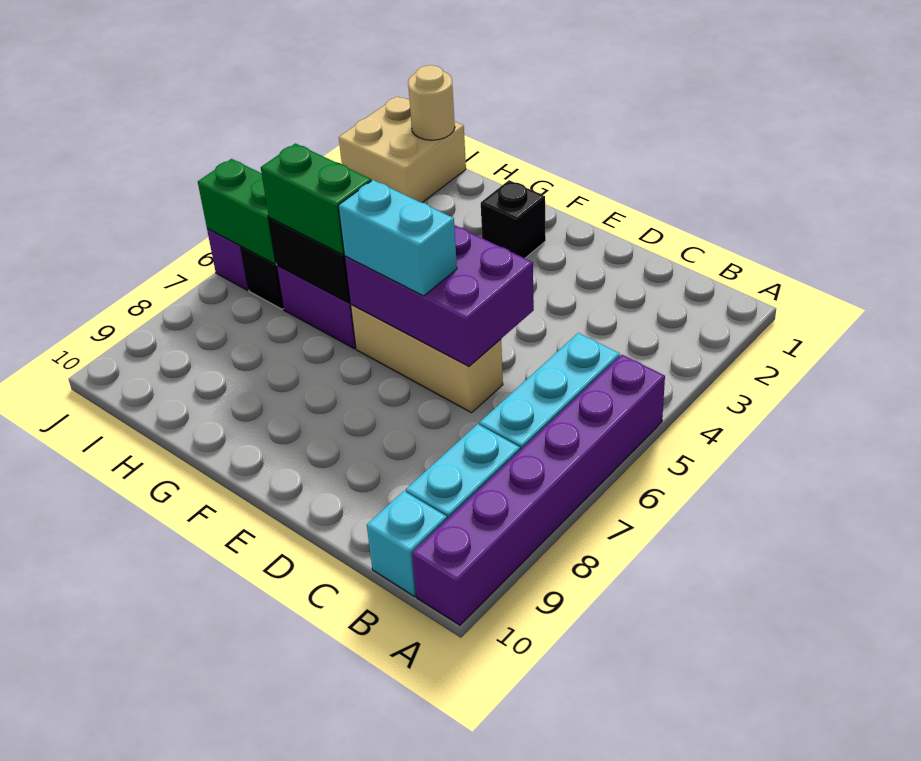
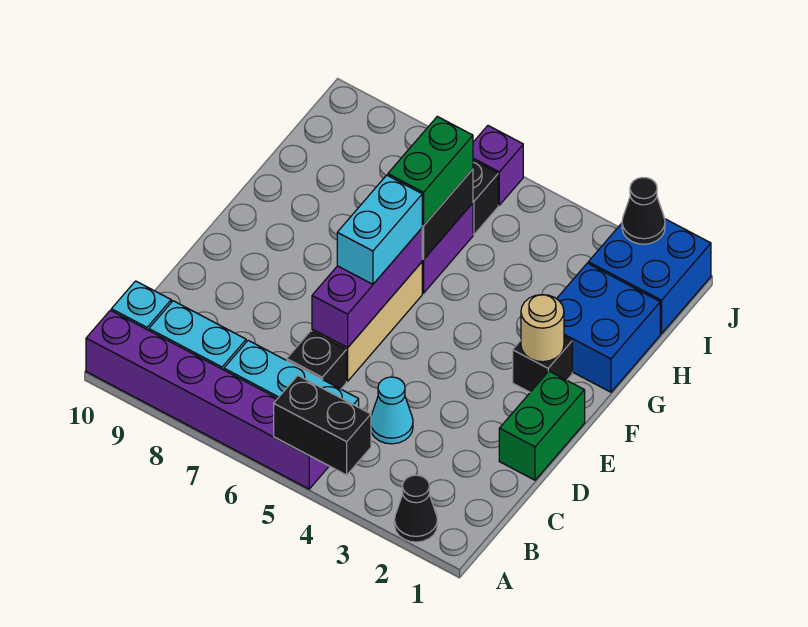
none -> black 1x1 cone [394,475,437,542]
none -> black 1x2 brick [274,376,371,475]
none -> cyan 1x1 cone [371,377,413,444]
none -> black 1x1 brick [287,331,346,389]
purple 2x3 brick [345,225,534,366] -> purple 1x3 brick [312,228,423,348]
none -> blue 2x2 brick [557,263,660,392]
tan 2x2 brick [339,97,466,203] -> blue 2x2 brick [588,219,711,334]
tan 1x1 round brick [408,65,455,140] -> tan 1x1 round brick moved to [521,295,564,362]
green 1x2 brick [198,159,276,264] -> green 1x2 brick moved to [499,371,585,480]
none -> black 1x1 cone [622,178,665,244]

